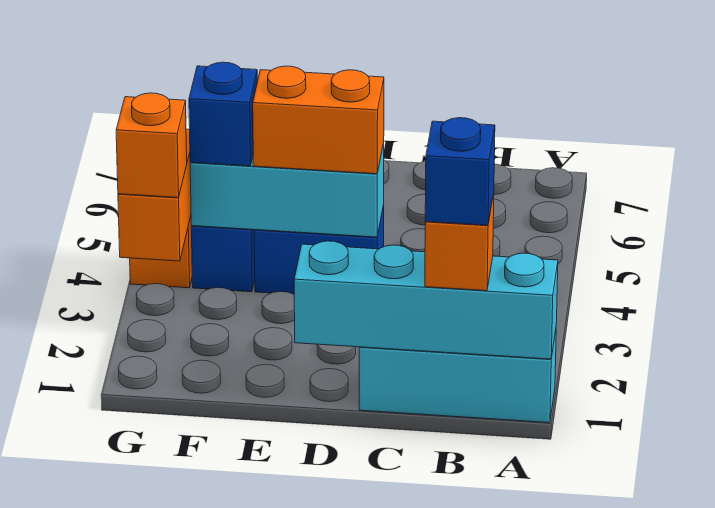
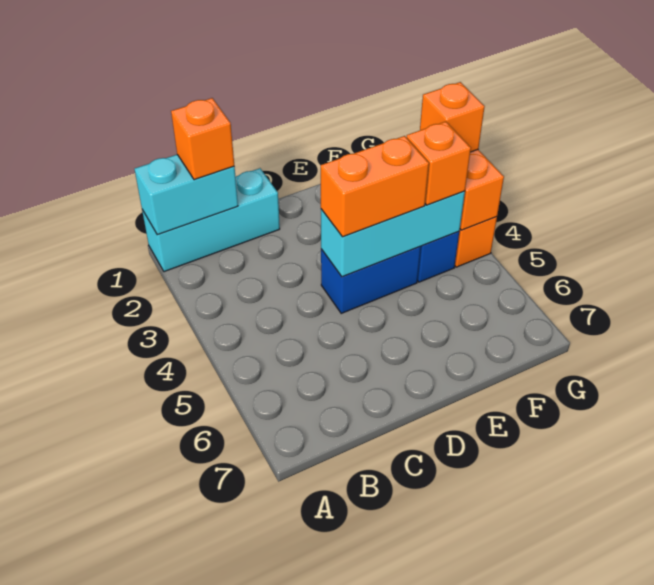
cyan 1x4 brick [294,241,558,359] -> cyan 1x2 brick [135,155,238,235]
blue 1x1 brick [425,118,495,225] -> none
blue 1x1 brick [189,62,257,166] -> orange 1x1 brick [406,122,471,205]

